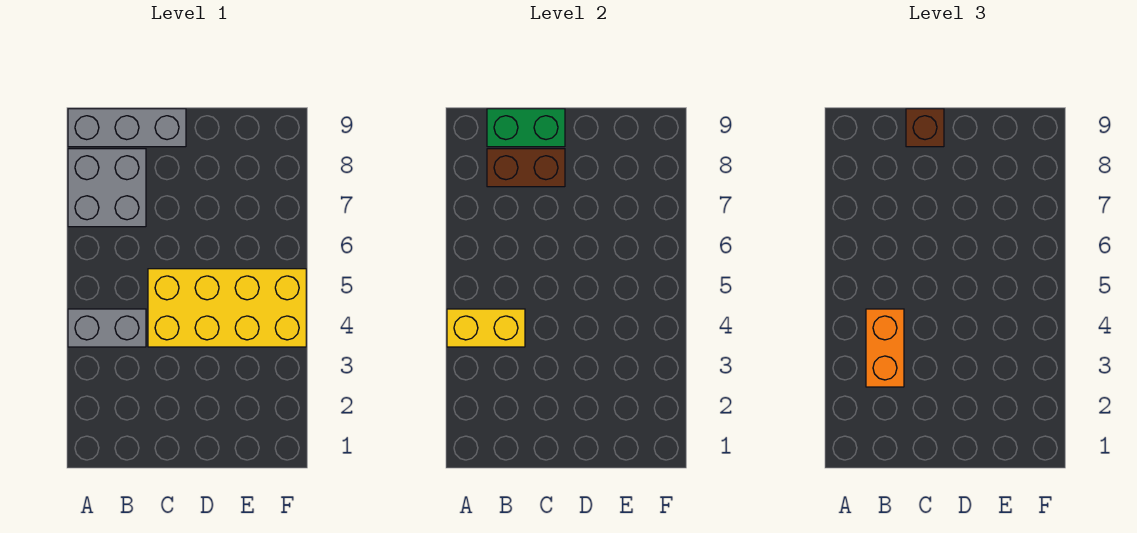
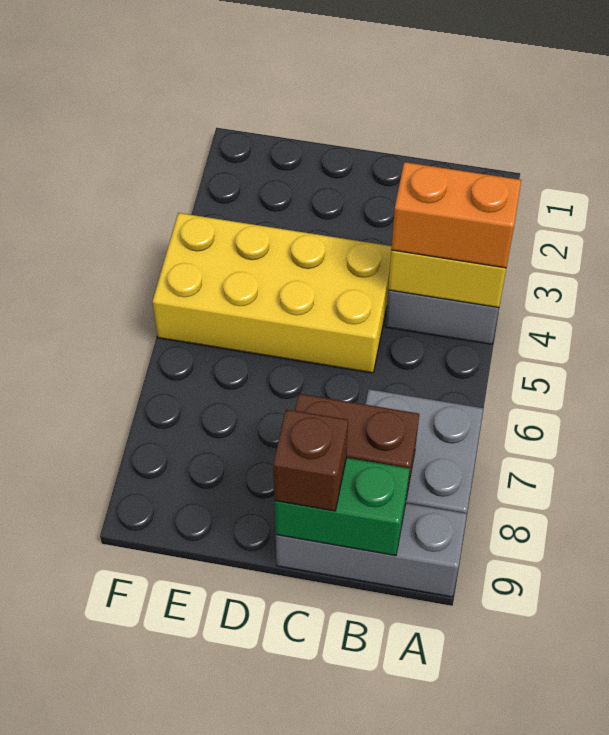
orange 1x2 brick [866,309,904,387] -> orange 1x2 brick turned to [391,162,521,268]

